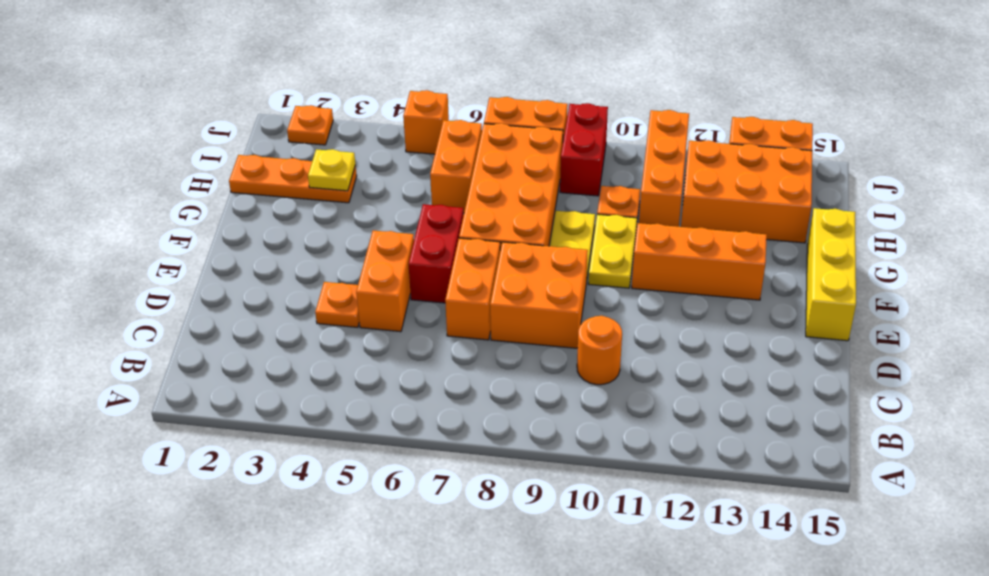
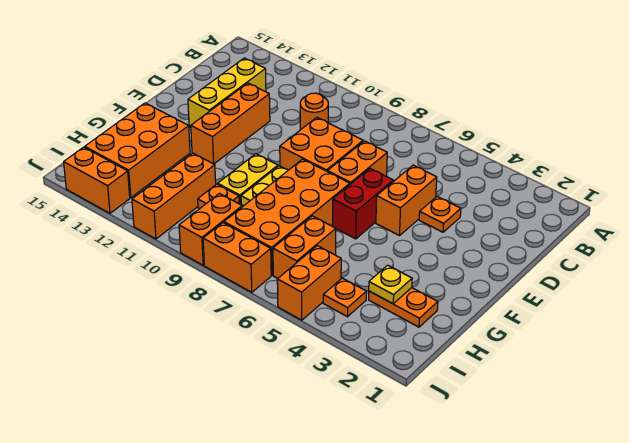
yellow 1x3 brick [806,208,856,341] -> yellow 1x3 brick moved to [188,58,266,127]
orange 1x3 brick [632,223,767,300] -> orange 1x3 brick turned to [191,83,270,164]
orange 1x3 plate [229,155,357,203] -> orange 1x2 plate [369,288,438,327]
orange 2x3 brick [681,140,812,243] -> orange 2x3 brick turned to [85,103,190,198]
red 1x2 brick [560,103,608,196] -> orange 1x2 brick [179,194,242,265]
orange 1x1 plate [287,105,333,145] -> orange 1x1 plate moved to [323,278,367,317]
orange 1x1 brick [403,90,449,154] -> orange 1x2 brick [277,246,341,320]

